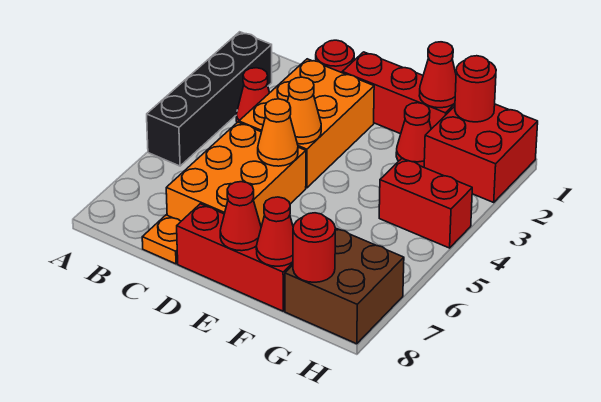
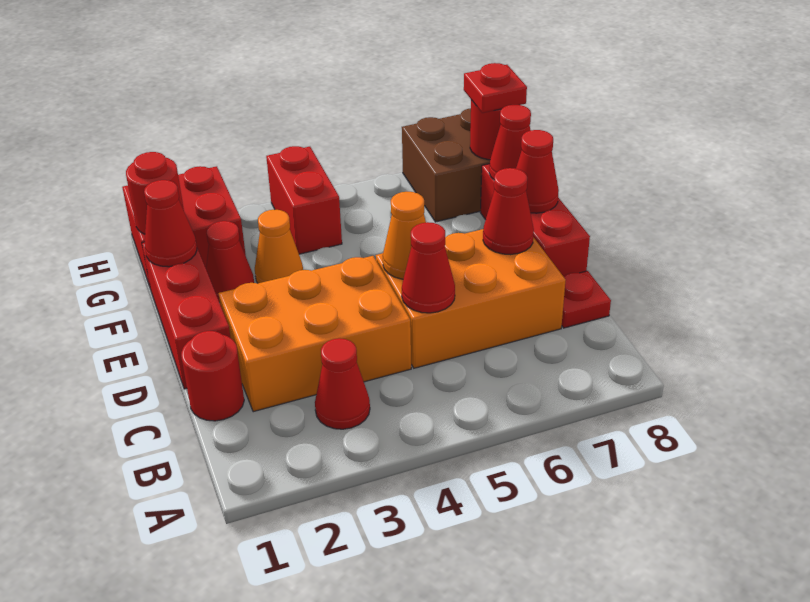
black 1x4 brick [147,32,272,166] -> none
none -> red 1x1 cone [402,222,455,313]
orange 1x1 plate [142,215,181,264] -> red 1x1 plate [562,271,611,328]
orange 1x1 cone [287,77,321,144] -> orange 1x1 cone moved to [255,210,303,283]
none -> red 1x1 cone [483,168,534,255]
none -> red 1x1 plate [464,63,527,113]

